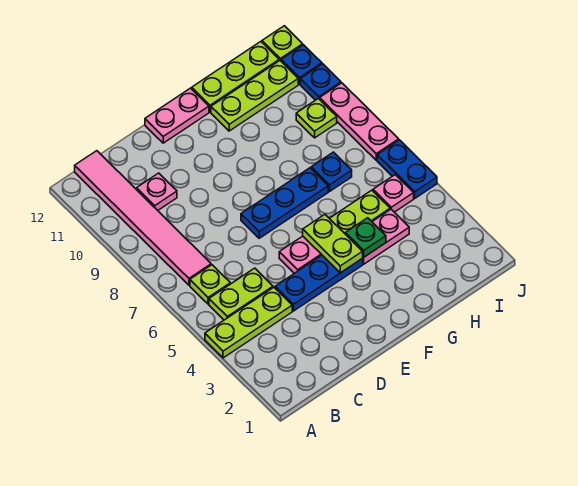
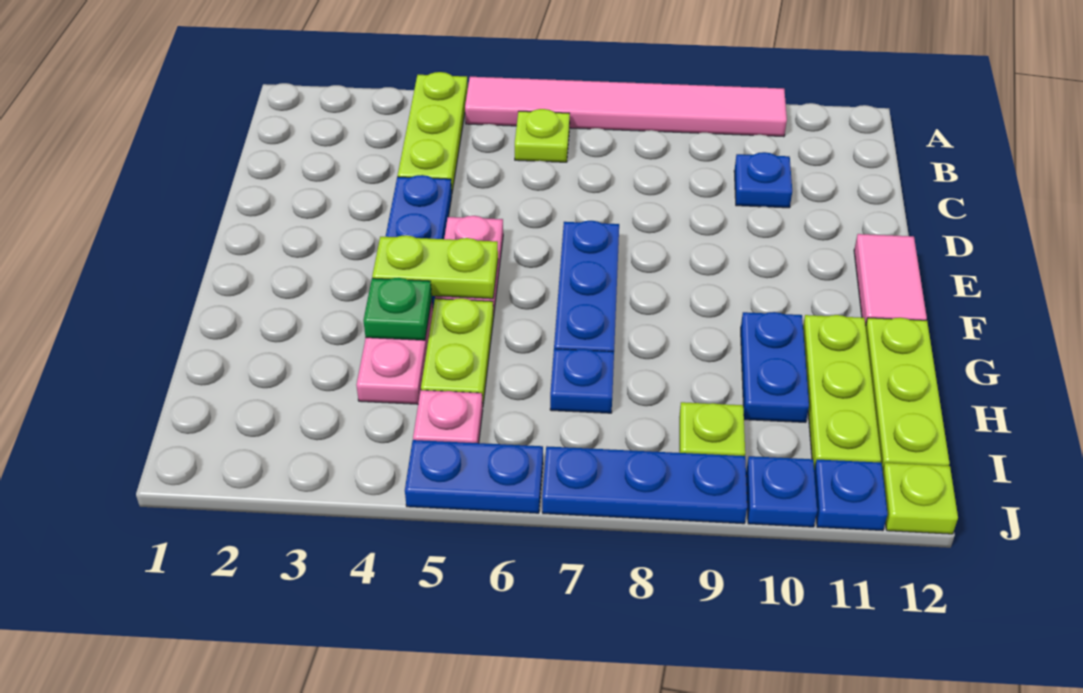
lime 1x2 plate [209,268,273,320] -> none
pink 1x6 tile [75,151,211,285] -> pink 1x6 tile moved to [465,77,787,137]
pink 1x1 plate [136,173,177,210] -> blue 1x1 plate [734,152,792,208]
pink 1x2 plate [145,88,209,143] -> pink 1x2 tile [854,234,927,326]
none -> blue 1x2 plate [741,312,809,422]
pink 1x3 plate [320,83,399,160] -> blue 1x3 plate [542,446,747,524]

